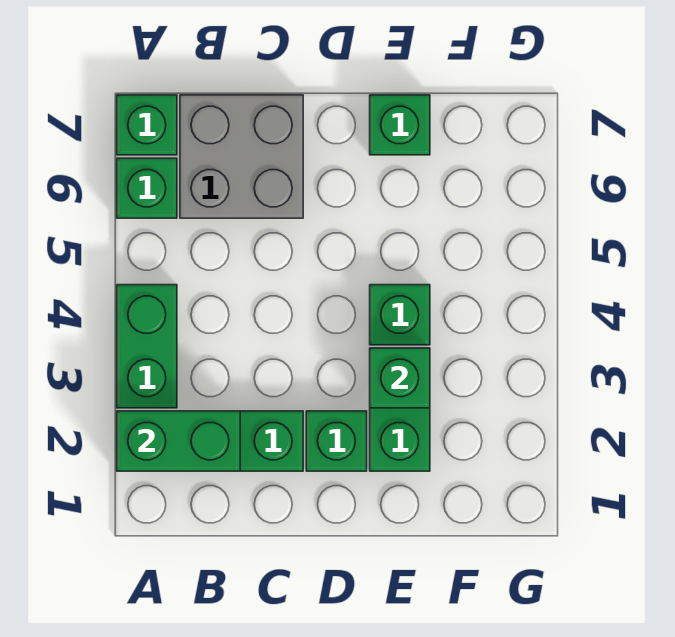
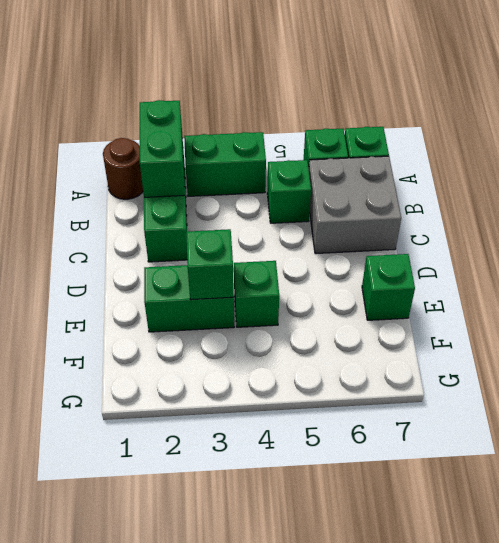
none -> brown 1x1 round brick [103,138,143,199]
green 1x1 brick [306,411,367,471] -> green 1x1 brick moved to [267,160,311,223]

